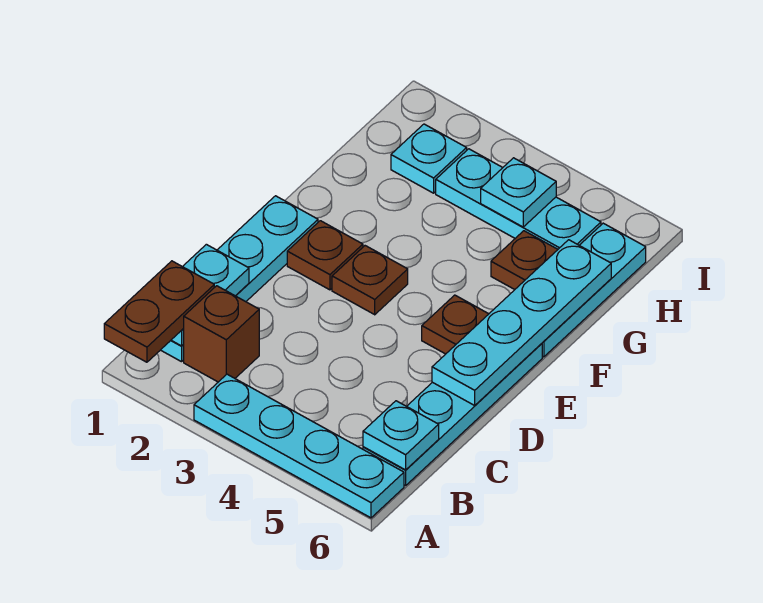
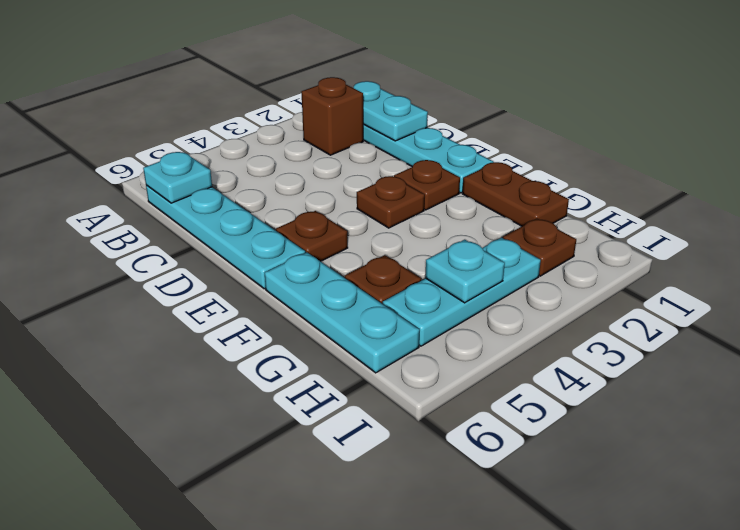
brown 1x2 plate [104,261,214,362] -> brown 1x2 plate moved to [463,162,569,226]
cyan 1x4 plate [194,374,404,518] -> none
cyan 1x4 plate [432,240,611,405] -> none
cyan 1x1 plate [391,124,467,193] -> brown 1x1 plate [503,219,576,276]

